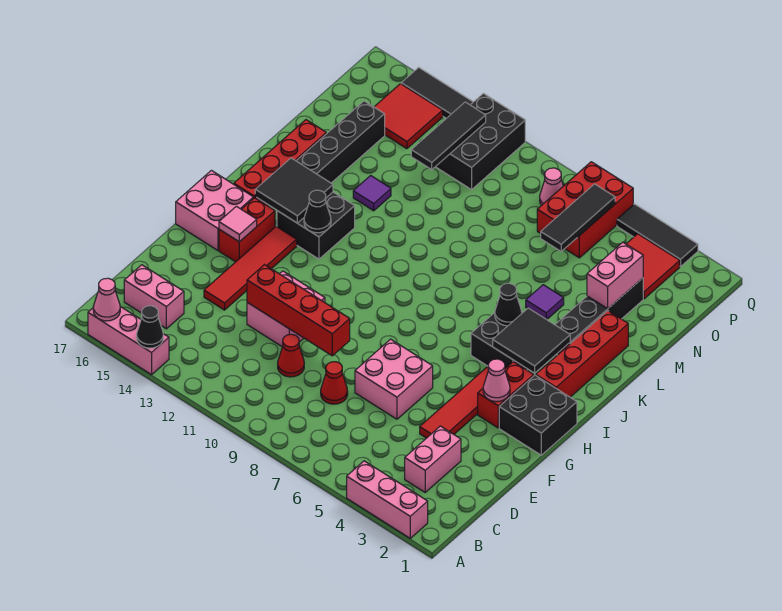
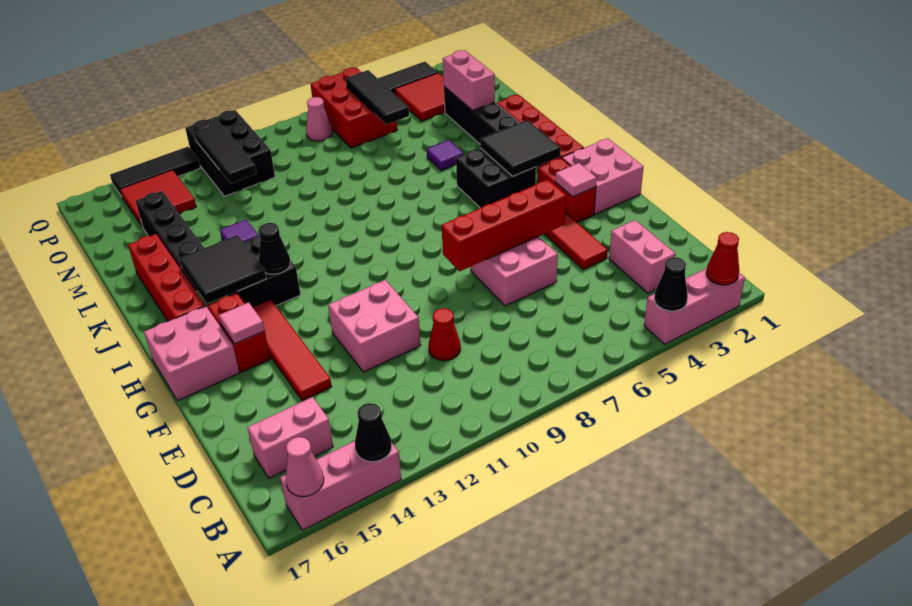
red 1x1 cone [321,362,348,404] -> red 1x1 cone moved to [706,232,739,285]
red 1x4 brick [247,265,350,356] -> red 1x4 brick moved to [442,180,566,271]
black 2x2 brick [499,375,577,455] -> pink 2x2 brick [562,138,644,214]
pink 1x1 cone [483,359,510,402] -> pink 1x1 tile [555,163,597,197]
black 1x1 cone [495,283,522,326] -> black 1x1 cone moved to [654,257,688,311]

